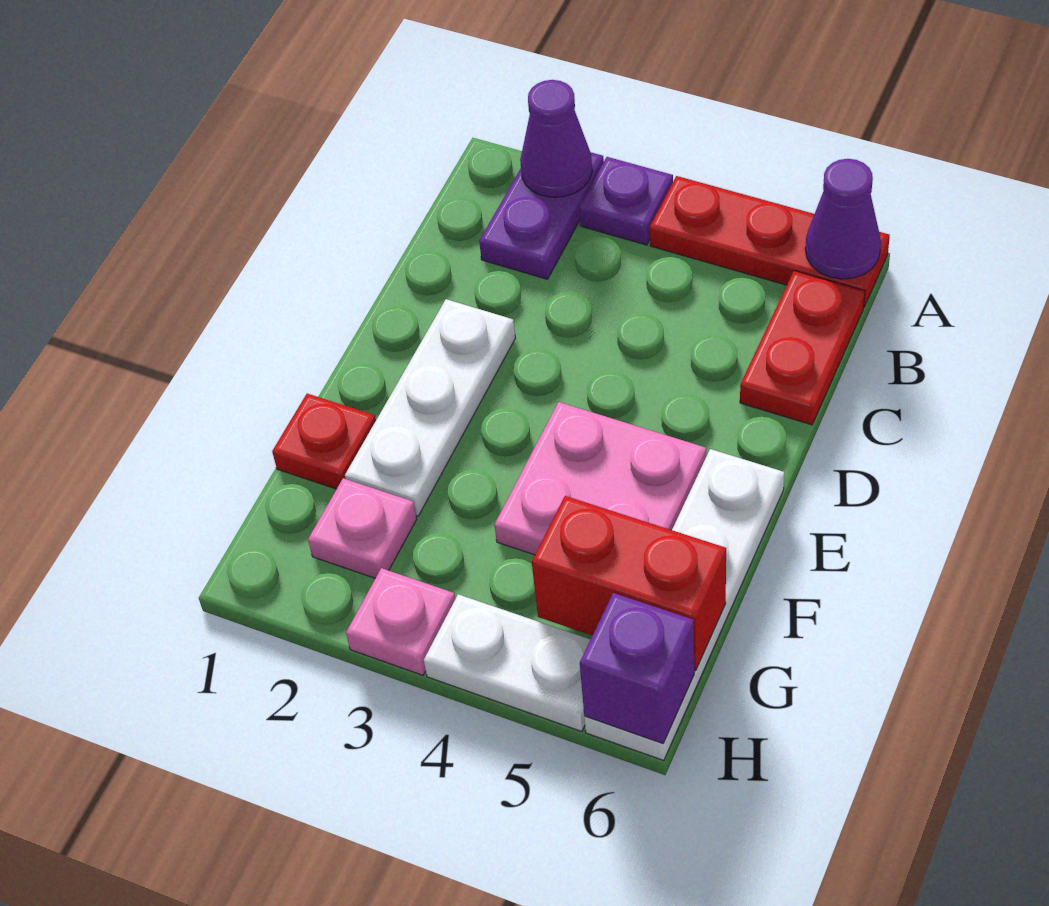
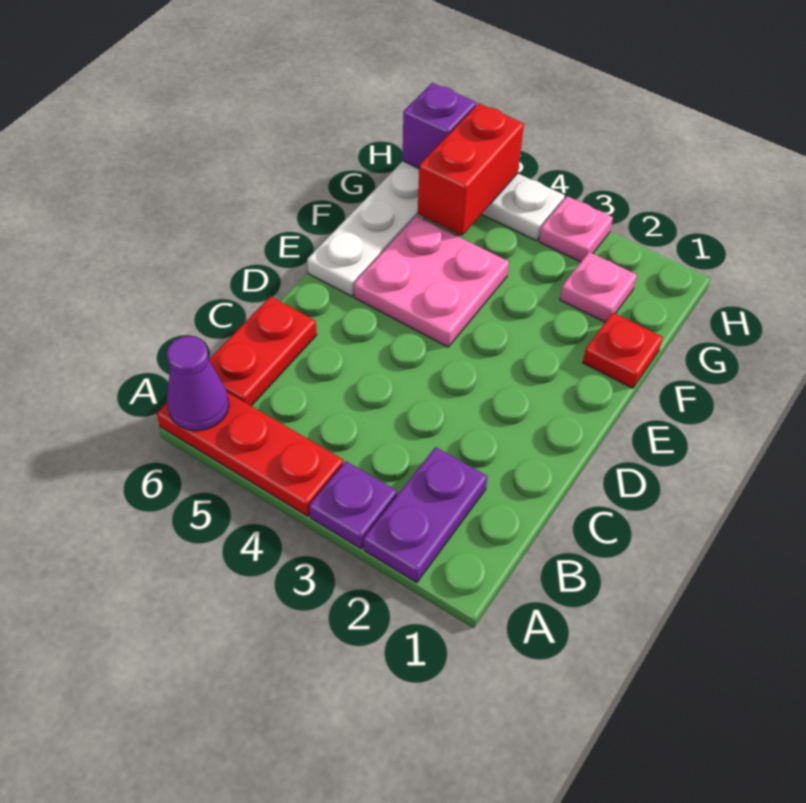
purple 1x1 cone [520,80,592,197] -> none
white 1x3 plate [345,299,515,516] -> none
red 1x2 brick [532,496,726,671] -> red 1x2 brick turned to [418,103,524,235]

